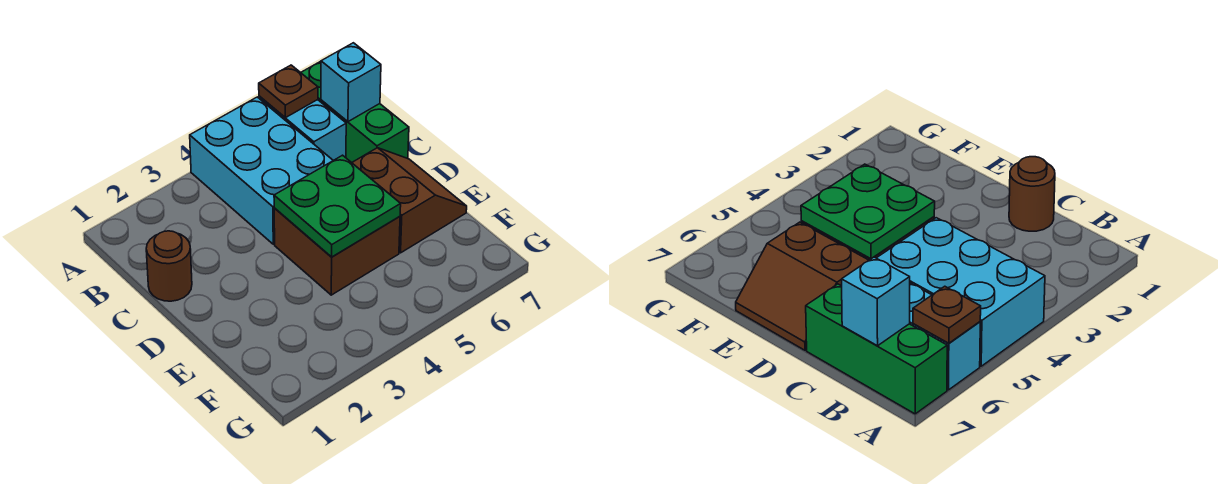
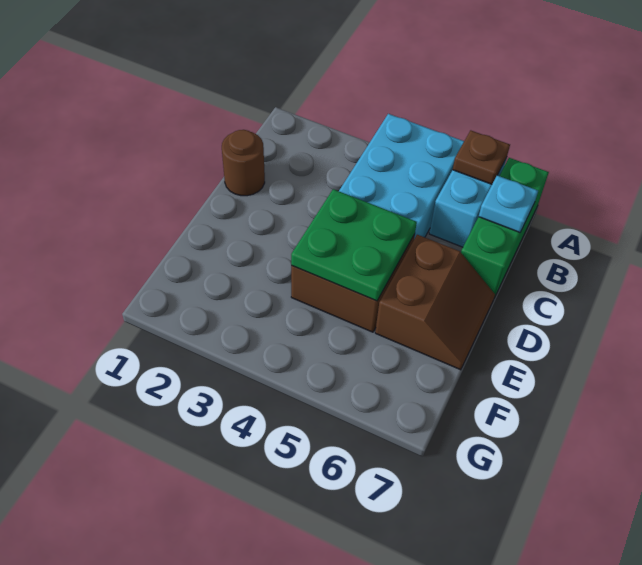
cyan 1x1 brick [321,43,381,122] -> cyan 1x1 plate [479,175,538,232]

